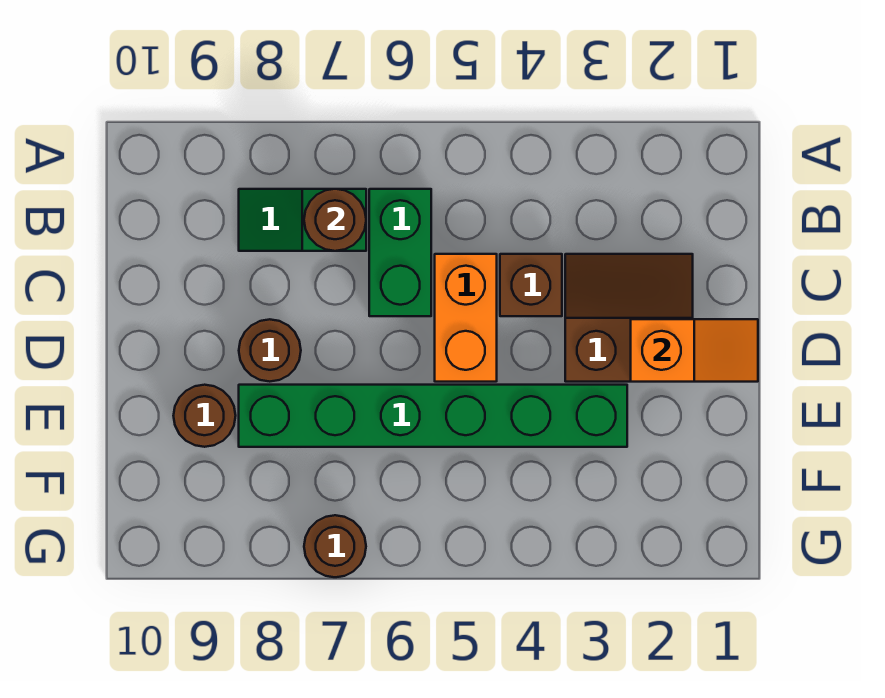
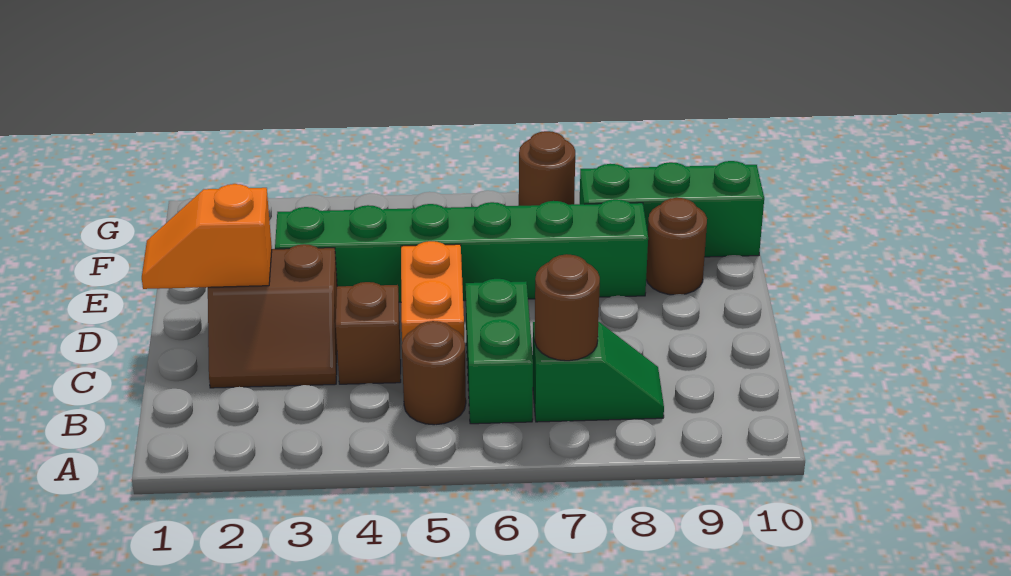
brown 1x1 round brick [239,319,301,382] -> brown 1x1 round brick moved to [402,321,466,425]
none -> green 1x3 brick [580,161,764,257]

